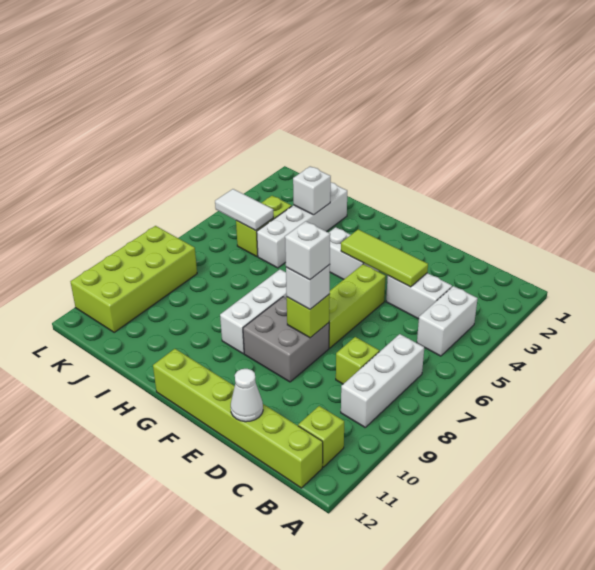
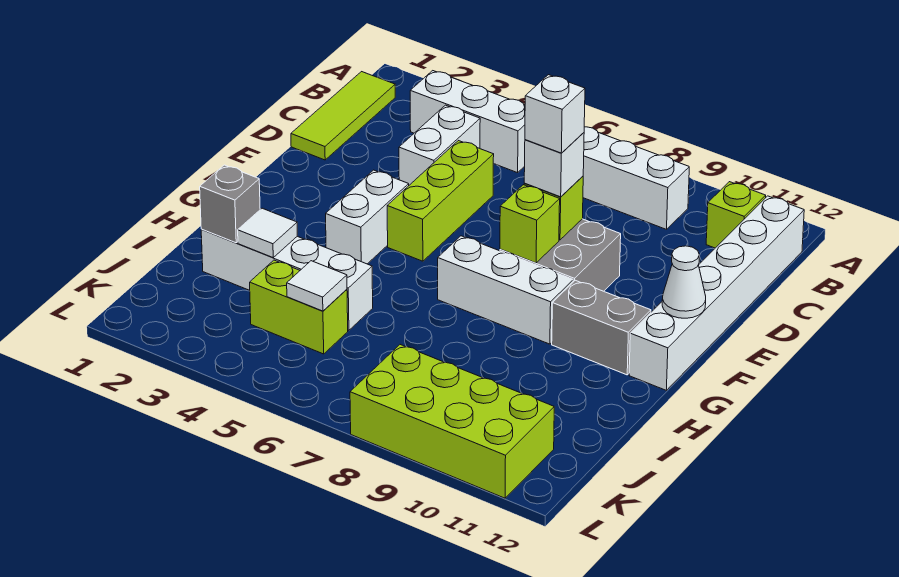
white 1x2 brick [417,286,478,356] -> white 1x3 brick [410,71,525,173]
lime 1x6 brick [153,349,323,488] -> white 1x6 brick [629,196,804,390]
lime 1x1 brick [336,337,379,384] -> lime 1x1 brick moved to [500,185,560,263]
lime 1x3 tile [341,229,428,287] -> lime 1x3 tile moved to [291,72,395,160]
white 1x1 cone [231,369,263,422] -> white 1x1 cone moved to [662,246,706,318]
lime 1x3 brick [329,264,386,348] -> lime 1x3 brick turned to [387,141,494,261]
none -> grey 1x2 brick [552,280,651,375]
none -> grey 1x1 brick [200,165,260,243]
white 1x1 brick [293,166,331,215] -> white 1x1 tile [238,208,297,257]
white 1x2 tile [215,189,273,230] -> white 1x1 tile [287,261,347,311]

